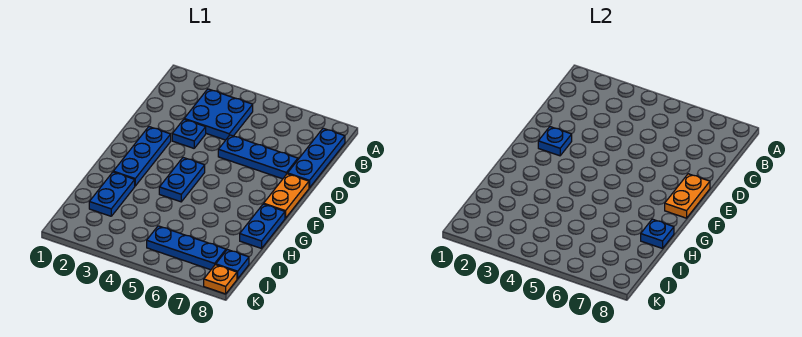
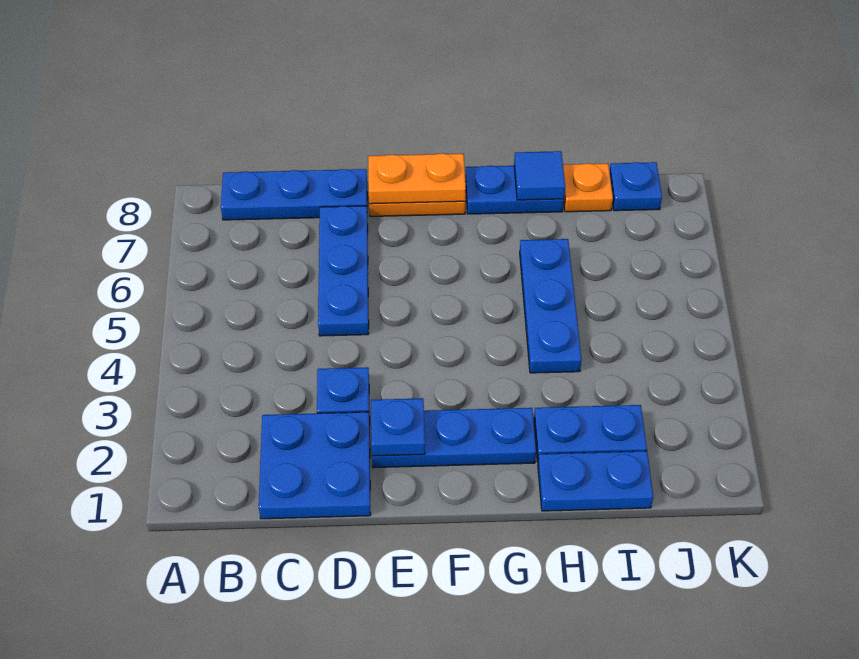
blue 2x2 plate [185,89,253,140] -> blue 2x2 plate moved to [259,412,371,519]
blue 1x2 plate [159,158,205,202] -> blue 1x2 plate moved to [538,451,653,511]
blue 1x1 plate [641,219,674,248] -> blue 1x1 tile [514,151,565,200]
blue 1x3 plate [147,226,226,270] -> blue 1x3 plate moved to [520,239,582,373]
orange 1x1 plate [204,265,237,294] -> orange 1x1 plate moved to [563,163,613,212]

